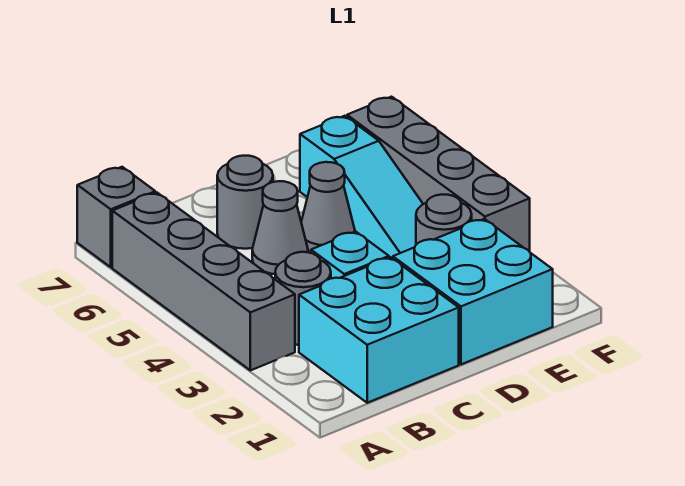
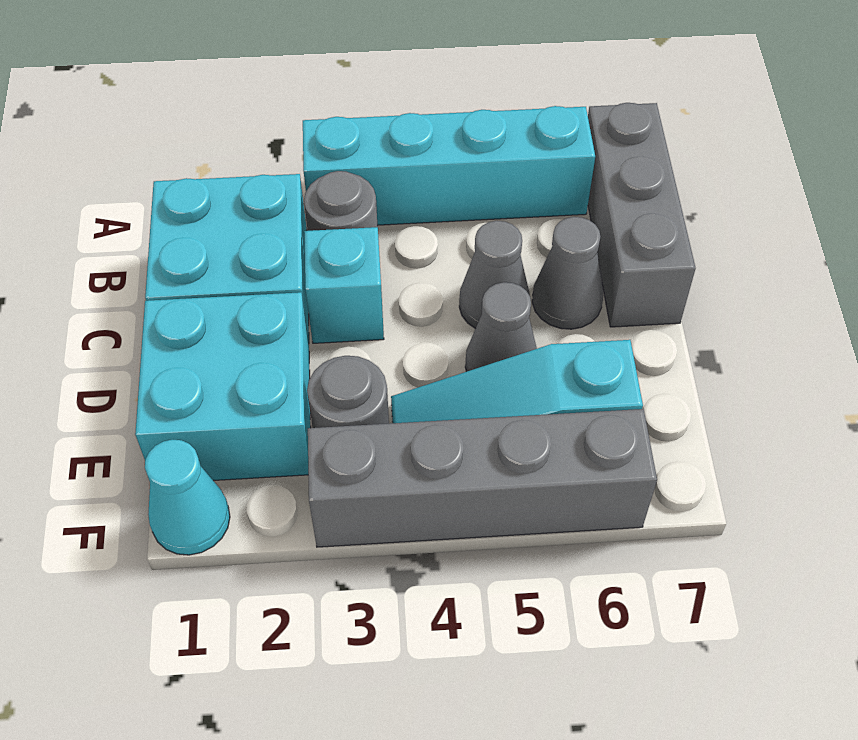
grey 1x4 brick [112,193,295,370] -> cyan 1x4 brick [303,106,595,225]
grey 1x1 brick [77,167,155,267] -> grey 1x3 brick [588,103,695,327]
grey 1x1 round brick [217,156,273,249] -> grey 1x1 cone [532,217,603,329]
none -> cyan 1x1 cone [145,439,230,555]

